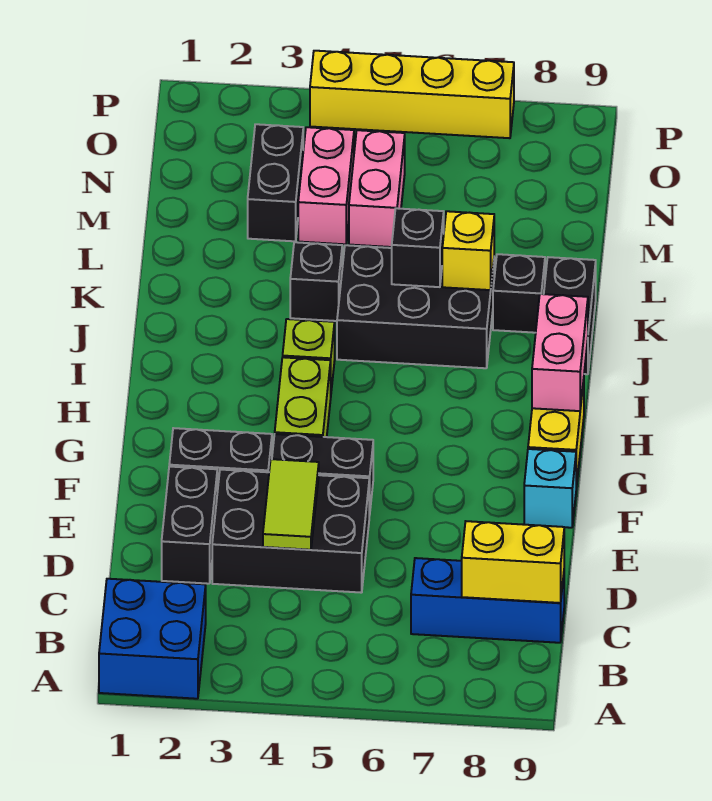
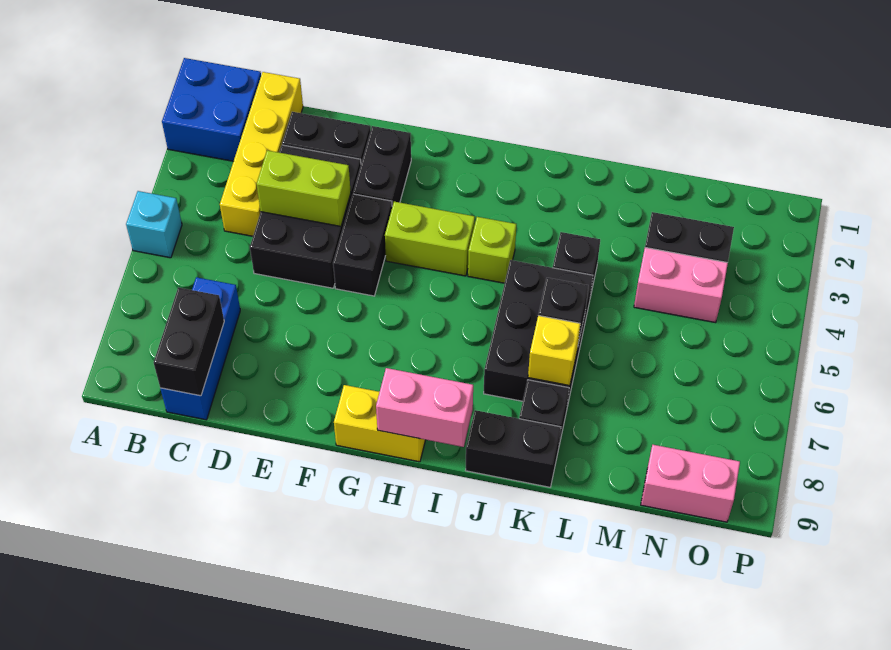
yellow 1x2 brick [462,521,564,603] -> black 1x2 brick [154,288,224,396]
lime 1x2 tile [263,459,319,550] -> lime 1x2 brick [257,150,351,226]
cyan 1x1 brick [524,449,576,528] -> cyan 1x1 brick moved to [126,191,182,258]
pink 1x2 brick [349,130,405,247] -> pink 1x2 brick moved to [641,445,740,522]
yellow 1x4 brick [310,51,514,138] -> yellow 1x4 brick moved to [220,72,303,236]

